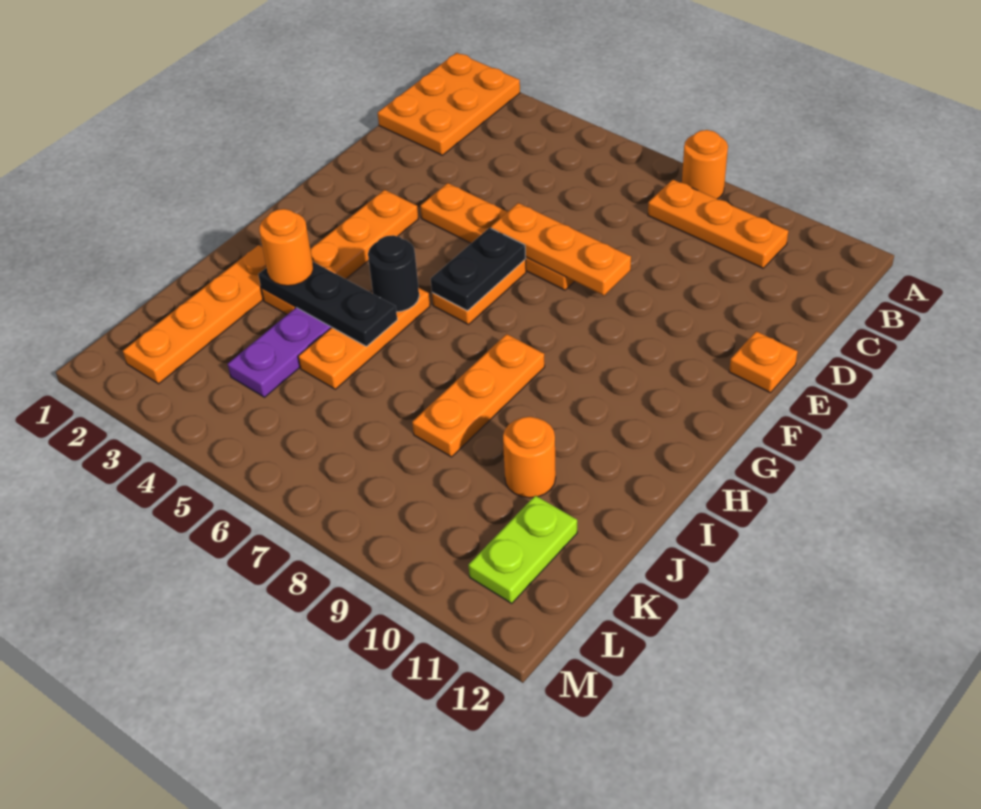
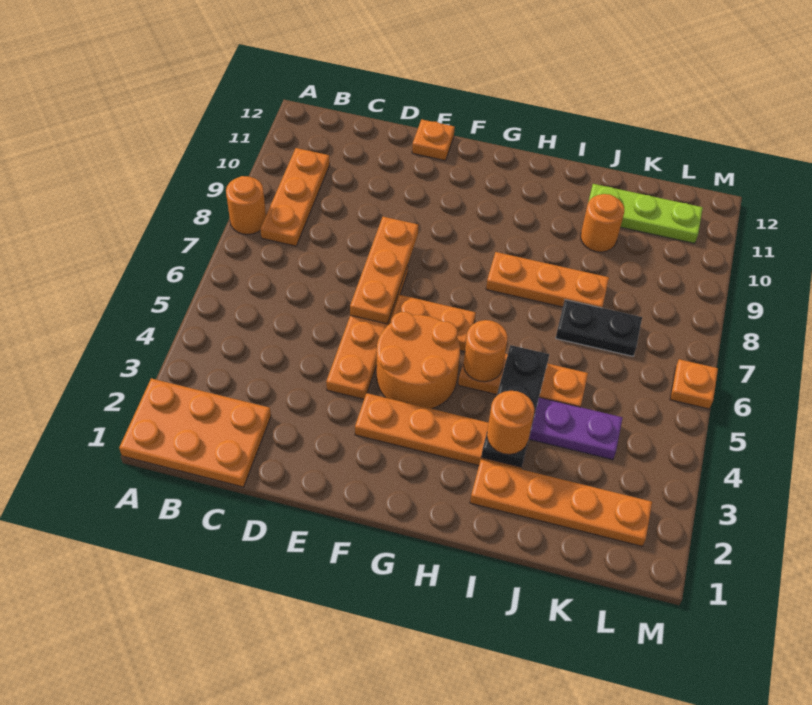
none -> orange 2x2 round brick [376,312,460,409]
black 1x2 plate [431,228,526,311] -> black 1x2 plate moved to [556,300,642,356]
black 1x1 round brick [368,235,419,312] -> orange 1x1 round brick [463,320,508,382]
lime 1x2 plate [469,496,577,603] -> lime 1x3 plate [589,184,703,243]
none -> orange 1x1 plate [670,359,718,409]

